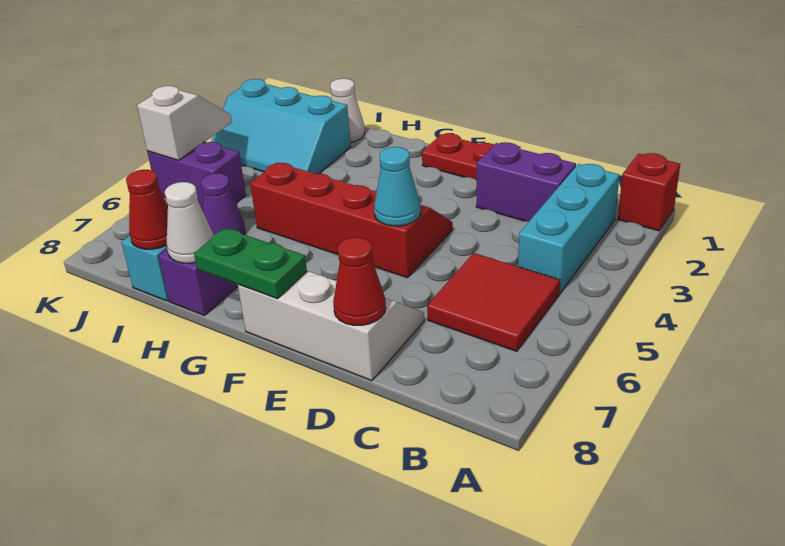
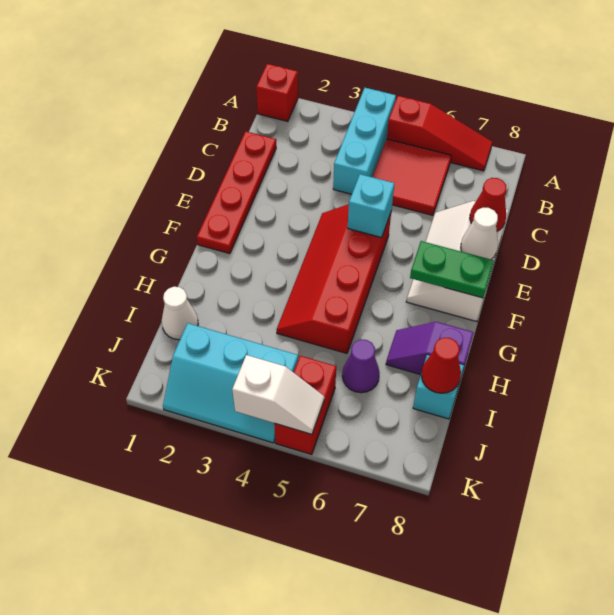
none -> red 1x3 slope [387,96,492,171]
cyan 1x3 brick [518,164,619,293] -> cyan 1x3 brick turned to [333,88,396,194]
purple 1x2 brick [476,142,576,221] -> none
cyan 1x1 cone [374,147,420,226] -> cyan 1x1 brick [348,174,395,238]
green 1x2 plate [194,228,307,299] -> green 1x2 plate turned to [410,241,494,298]
white 1x1 cone [165,182,214,263] -> white 1x1 cone moved to [461,208,498,259]
cyan 2x3 slope [211,79,351,174] -> cyan 2x3 slope turned to [163,323,298,443]
purple 1x2 brick [147,142,246,210] -> red 1x2 brick [274,356,336,455]
white 1x2 slope [137,86,232,160] -> white 1x2 slope turned to [232,355,324,434]

